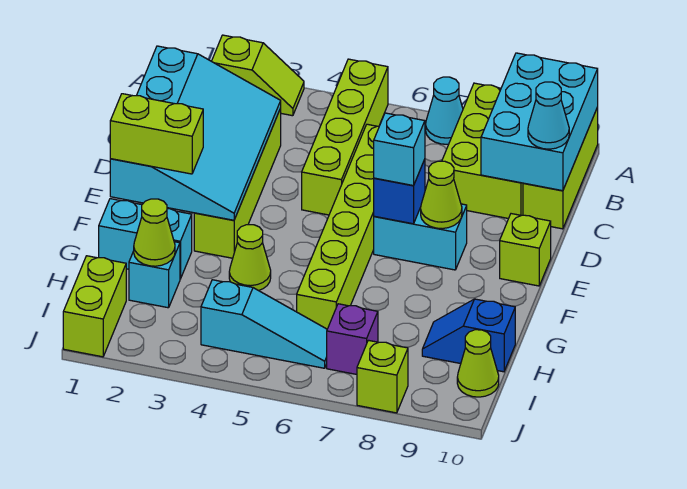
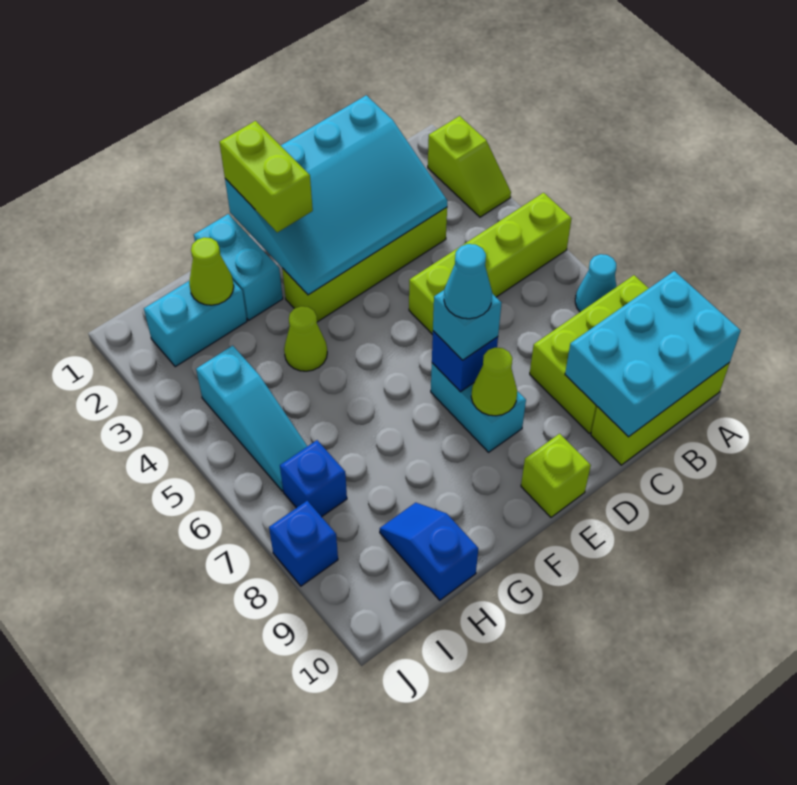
lime 1x6 brick [297,124,379,329] -> none
cyan 1x1 cone [528,82,569,149] -> cyan 1x1 cone moved to [444,244,492,319]
cyan 1x1 brick [129,242,180,308] -> cyan 1x2 brick [144,281,247,367]
lime 1x2 brick [63,256,126,357] -> none
purple 1x1 brick [327,304,378,374] -> blue 1x1 brick [280,440,347,517]
lime 1x1 cone [457,330,499,397] -> none
lime 1x1 brick [357,340,408,413] -> blue 1x1 brick [269,501,338,586]

